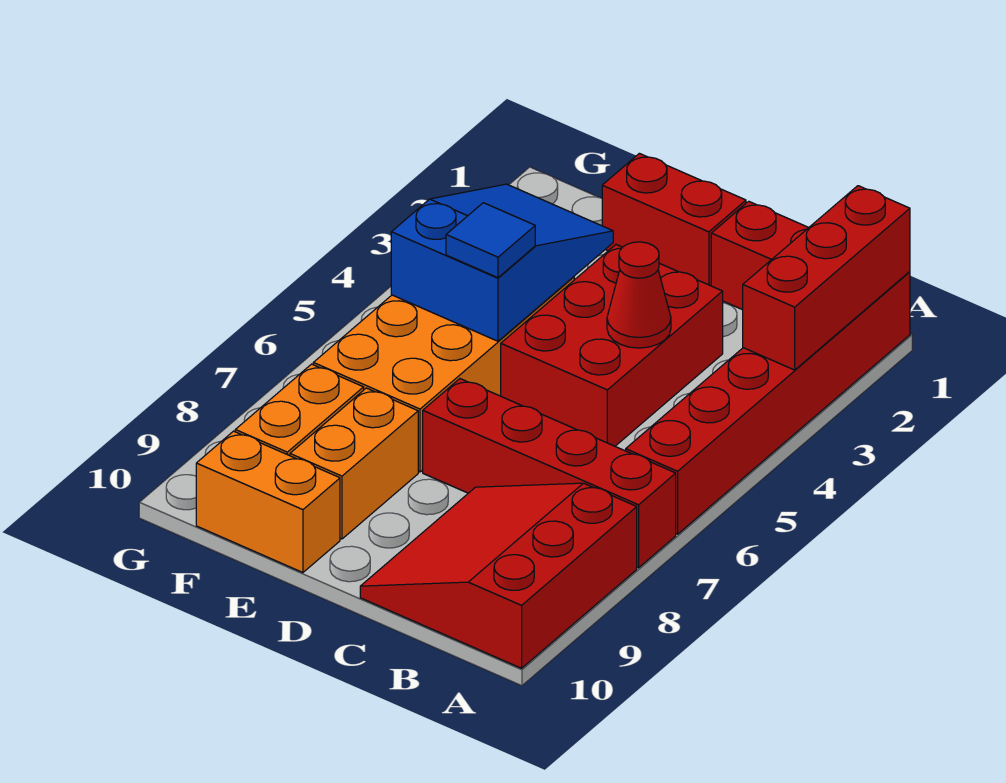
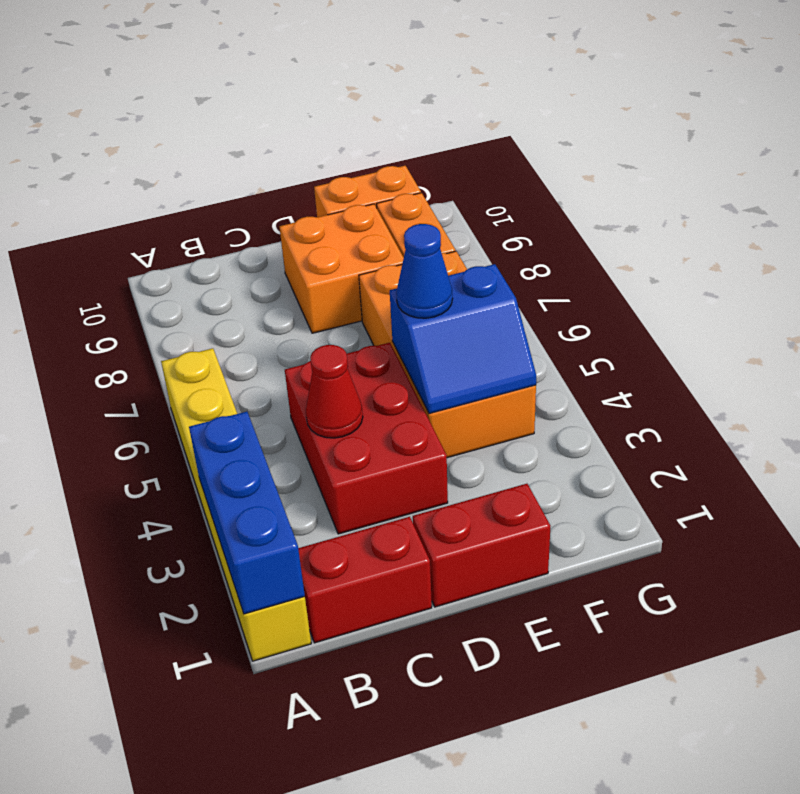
red 1x6 brick [626,272,910,534] -> yellow 1x6 brick [161,348,311,661]
red 1x3 brick [743,186,910,370] -> blue 1x3 brick [189,412,305,614]
red 1x4 brick [423,379,676,568] -> none
red 3x3 slope [360,483,637,668] -> none
blue 2x3 slope [391,184,613,341] -> blue 2x2 slope [390,264,536,414]
blue 1x1 tile [446,203,535,278] -> blue 1x1 cone [396,224,453,318]
orange 1x2 brick [290,388,418,539] -> orange 2x2 brick [279,204,404,333]

